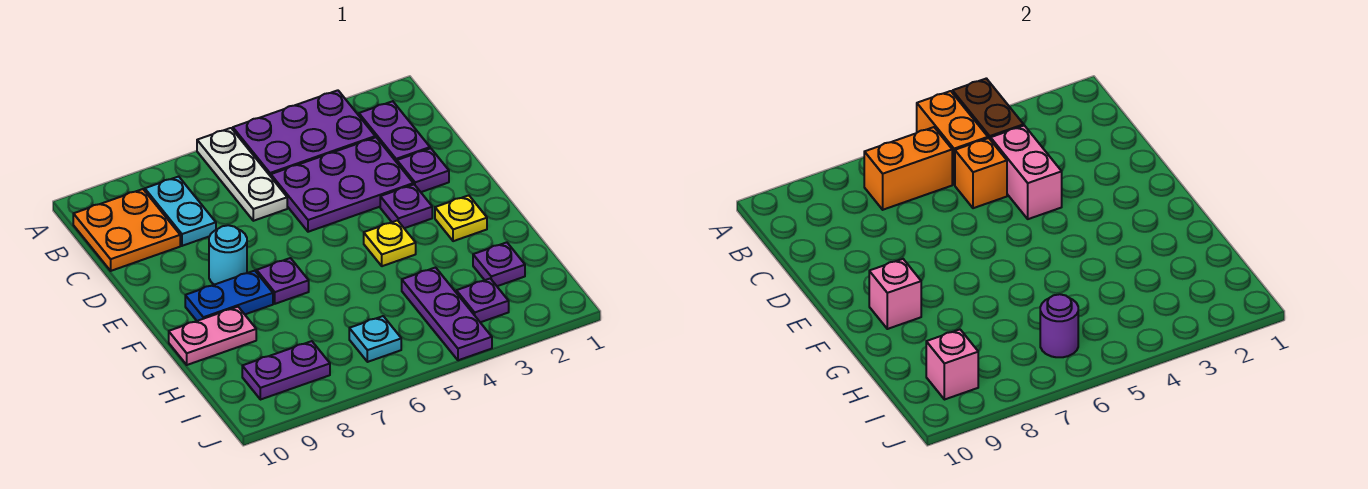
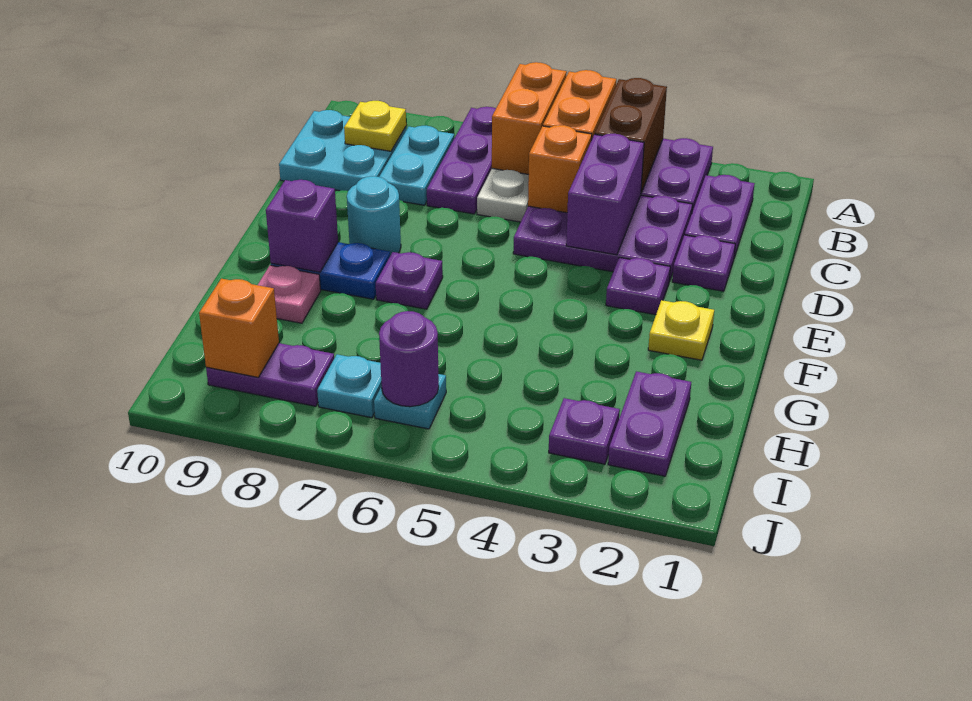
orange 1x2 brick [864,127,952,210] -> orange 1x2 brick turned to [492,62,567,174]
orange 2x2 plate [73,189,180,271] -> cyan 2x2 plate [279,110,406,191]
pink 1x2 brick [991,126,1062,219] -> purple 1x2 brick [566,134,644,255]
yellow 1x1 plate [364,220,416,266] -> yellow 1x1 plate moved to [344,101,406,151]
pink 1x1 brick [869,259,921,329] -> purple 1x1 brick [266,180,338,272]
pink 1x2 plate [169,307,256,365] -> pink 1x1 plate [258,265,321,323]
purple 1x1 plate [473,242,525,286] -> purple 1x2 plate [608,371,691,476]
purple 1x3 plate [402,268,492,360] -> purple 1x3 plate moved to [427,107,496,214]
none -> cyan 1x1 plate [317,354,382,418]
pink 1x1 brick [926,330,978,400] -> orange 1x1 brick [199,279,279,377]

